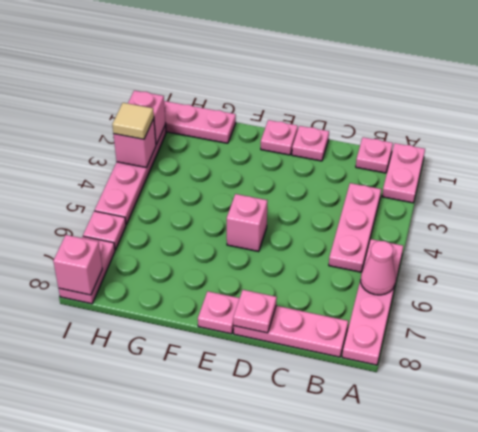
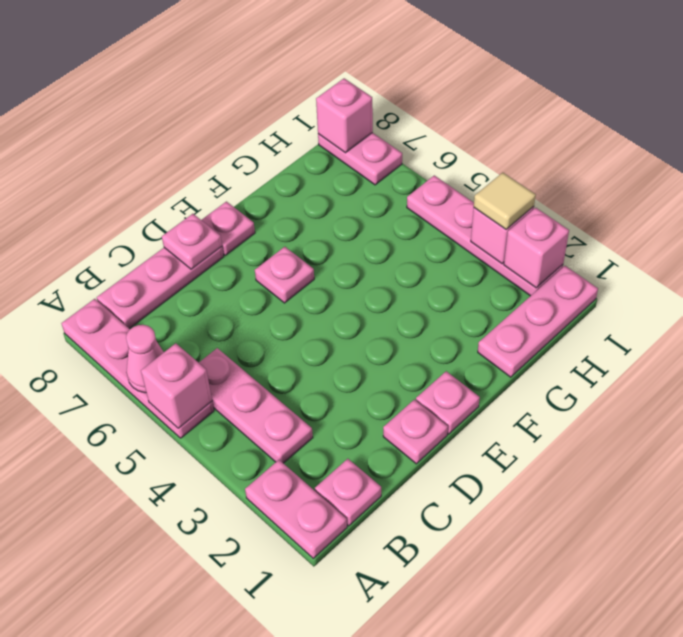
pink 1x1 brick [227,194,268,252] -> pink 1x1 brick moved to [141,343,212,428]
pink 1x1 plate [83,211,126,250] -> pink 1x1 plate moved to [255,247,314,303]

